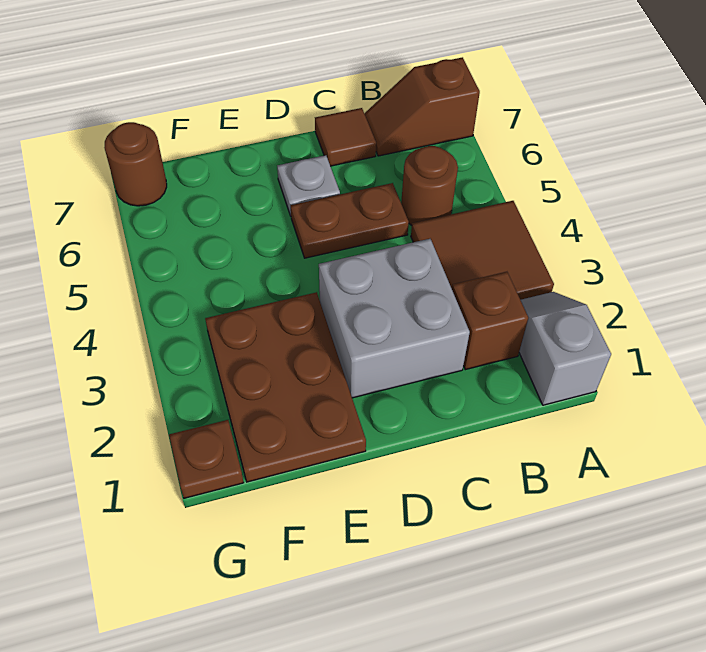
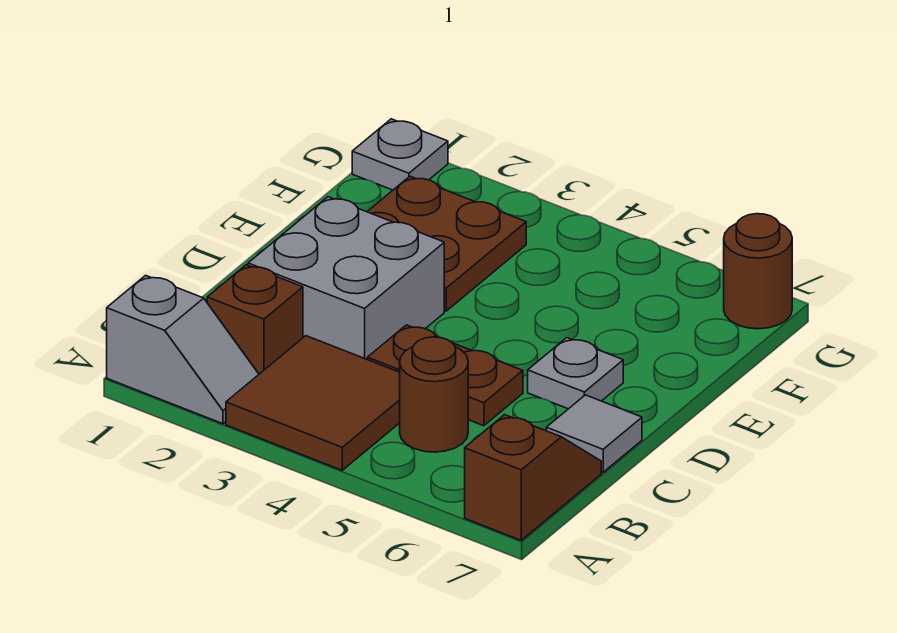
brown 1x2 plate [291,183,409,258] -> brown 1x2 plate turned to [367,325,523,426]
brown 1x1 tile [315,108,376,166] -> grey 1x1 tile [546,395,642,472]
brown 2x3 plate [205,292,366,482] -> brown 2x2 plate [367,176,526,311]
brown 1x1 plate [169,420,244,498] -> grey 1x1 plate [352,119,448,190]

